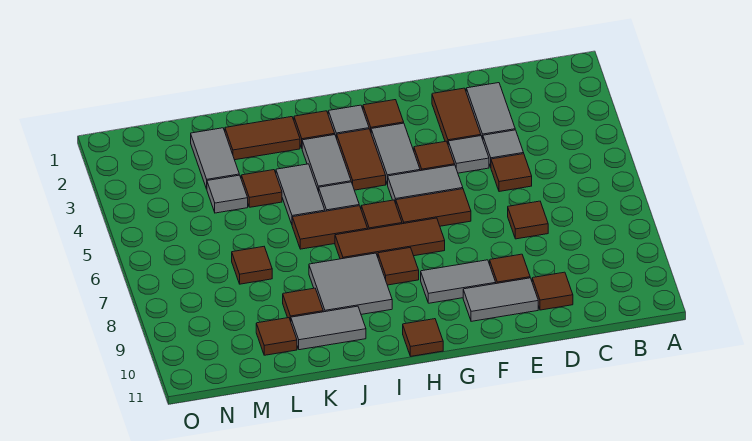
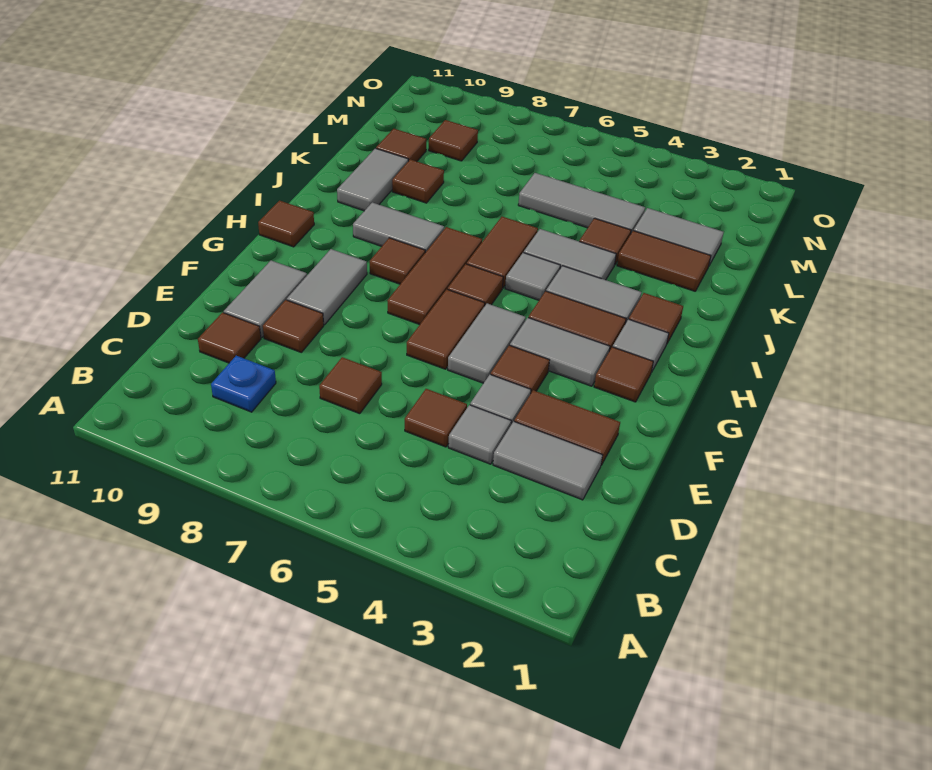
none -> blue 1x1 plate [211,356,276,412]
grey 2x2 tile [309,253,392,314] -> grey 1x2 tile [353,202,444,253]
brown 1x2 tile [225,117,300,160] -> brown 1x2 tile turned to [617,231,711,291]
grey 1x1 tile [207,175,248,213] -> grey 1x3 tile [518,173,645,233]
brown 1x1 tile [232,247,272,284] -> brown 1x1 tile moved to [429,120,478,161]

